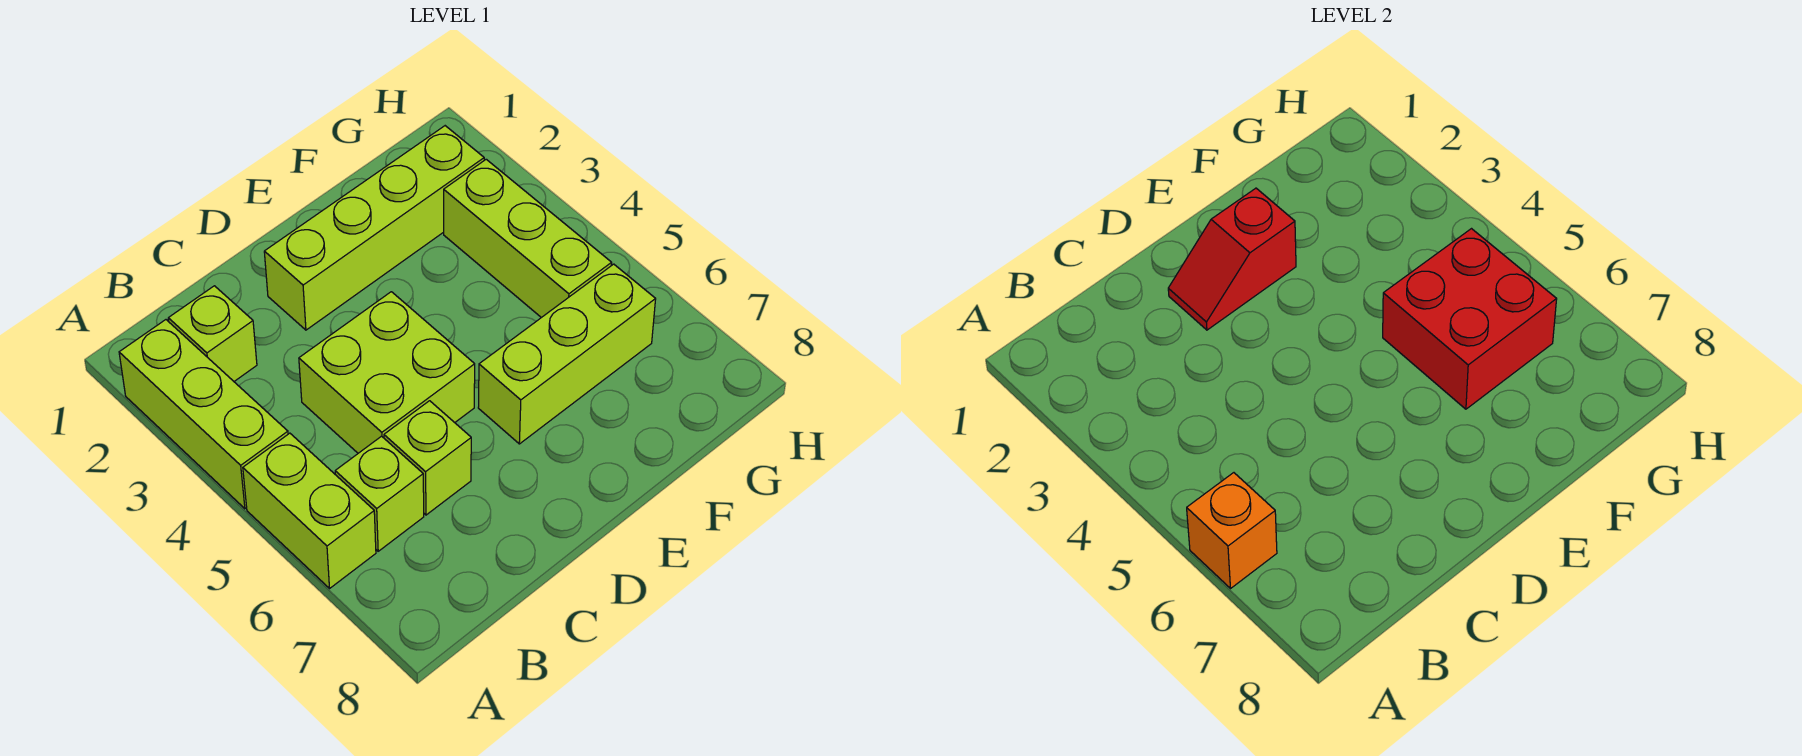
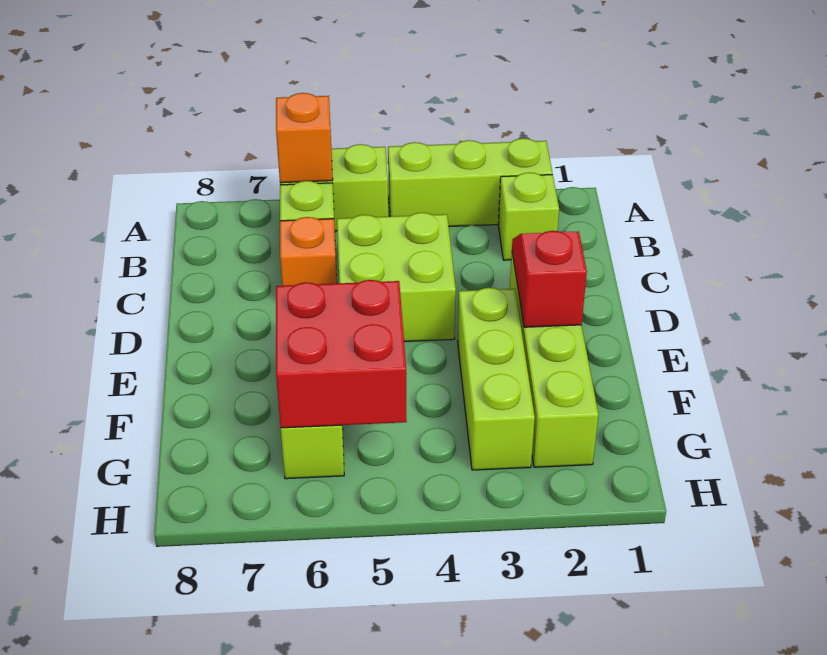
lime 1x1 brick [384,401,471,515] -> orange 1x1 brick [280,217,337,286]
lime 1x3 brick [444,159,612,318] -> lime 1x3 brick turned to [457,288,535,470]

